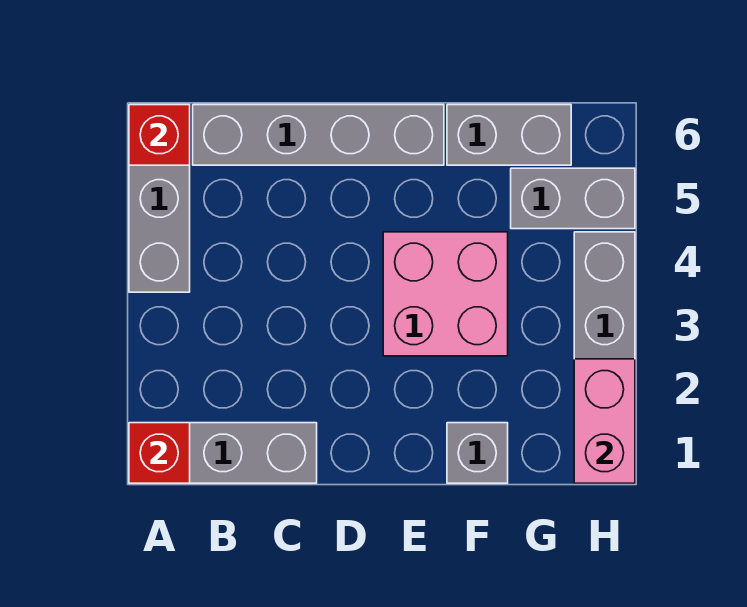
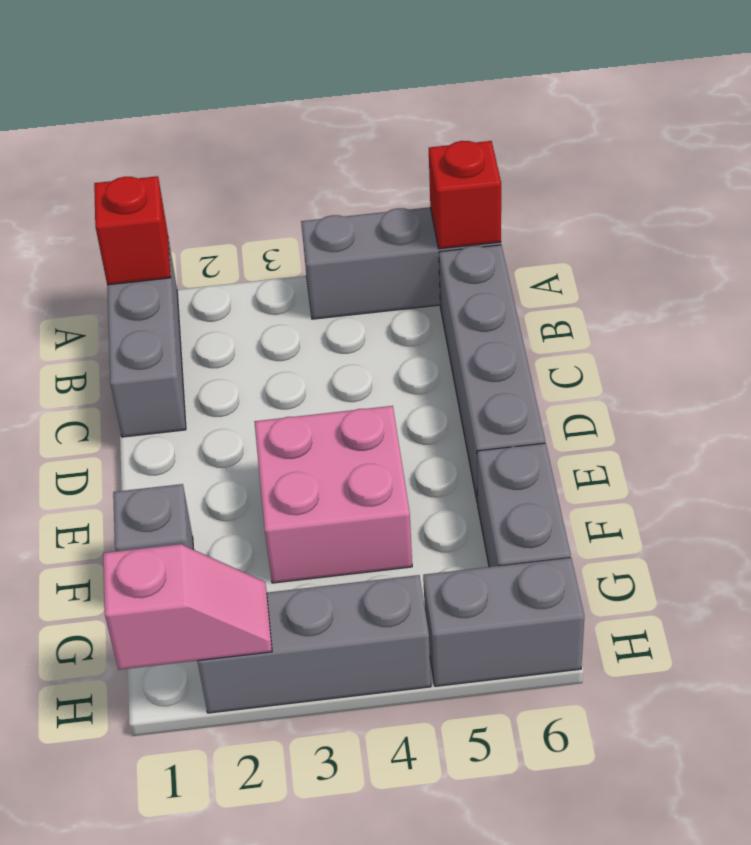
grey 1x2 brick [511,168,635,229] -> grey 1x2 brick turned to [423,558,584,686]
pink 1x2 brick [574,359,635,483] -> pink 1x2 slope [103,544,272,670]

